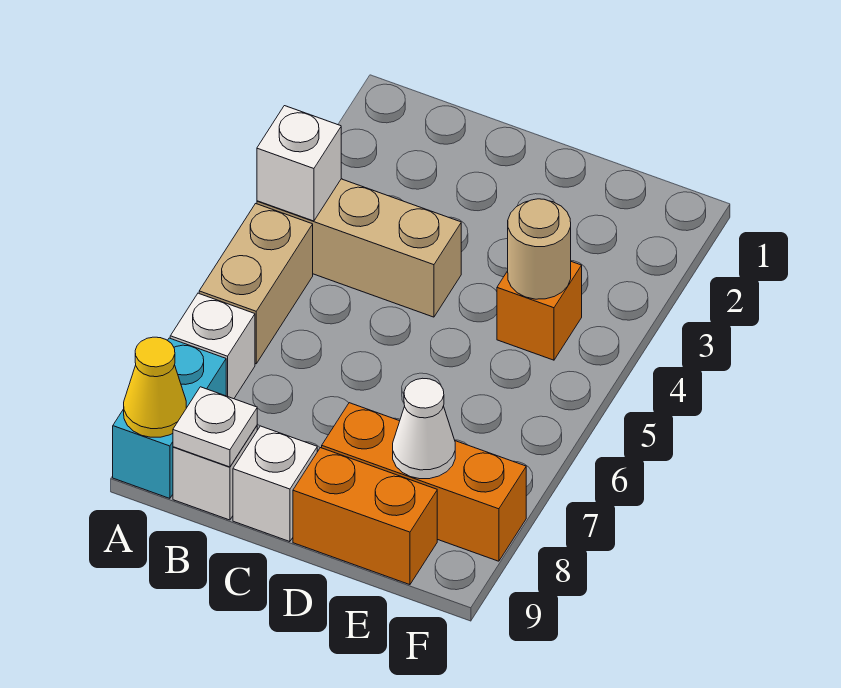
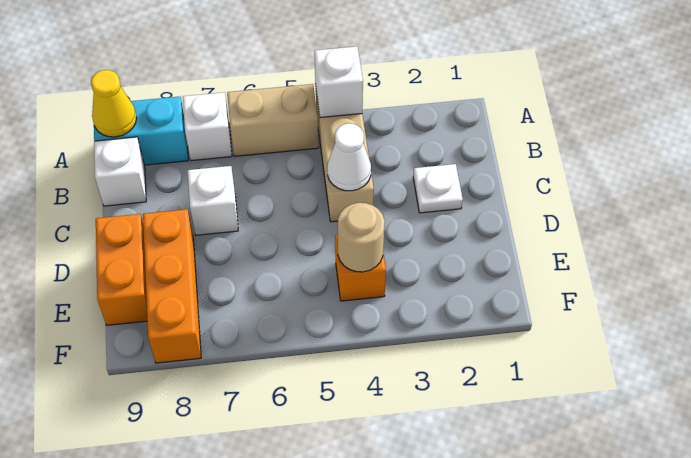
white 1x1 plate [173,387,257,467] -> white 1x1 plate moved to [413,164,463,213]
white 1x1 brick [233,426,317,542] -> white 1x1 brick moved to [188,166,238,235]
white 1x1 cone [393,378,455,479] -> white 1x1 cone moved to [327,124,371,191]

